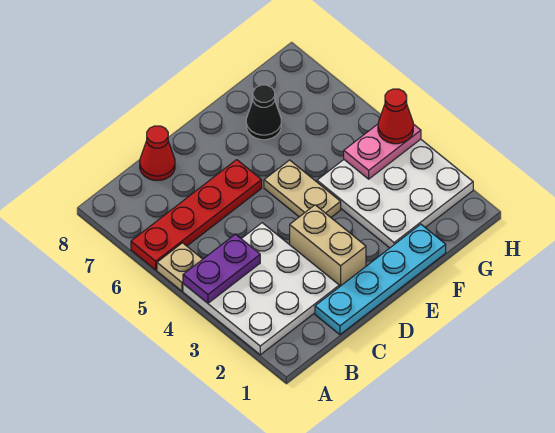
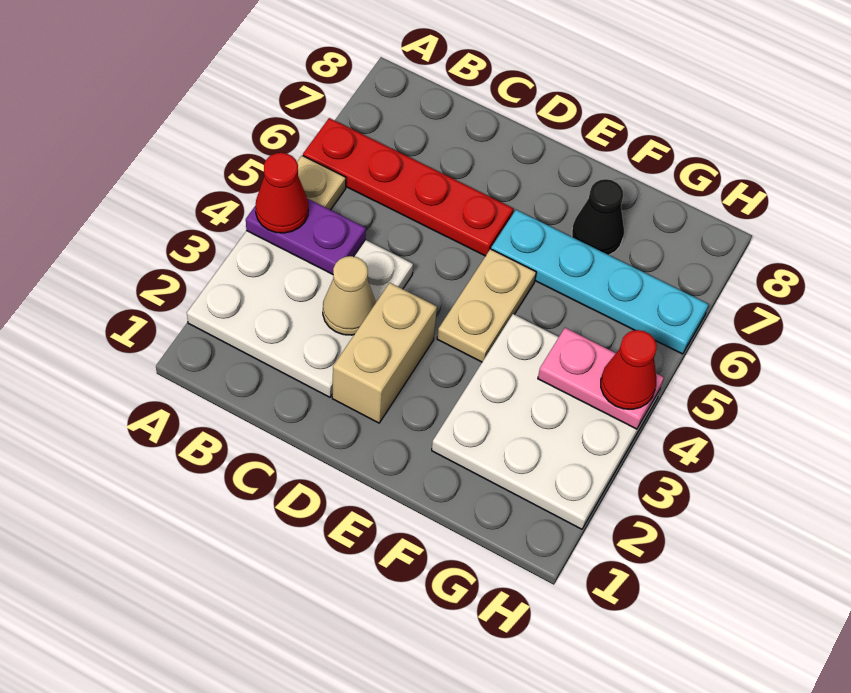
cyan 1x4 plate [315,224,446,335] -> cyan 1x4 plate moved to [491,210,709,354]
none -> tan 1x1 cone [323,256,376,335]
red 1x1 cone [140,126,175,180] -> red 1x1 cone moved to [255,153,308,233]

